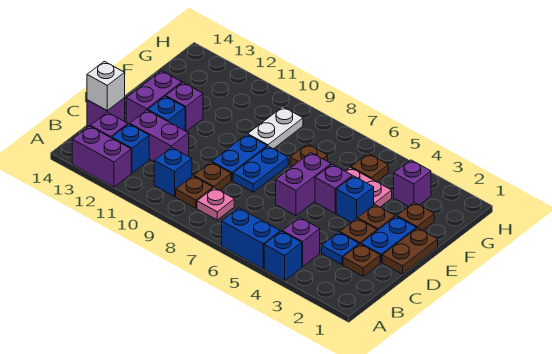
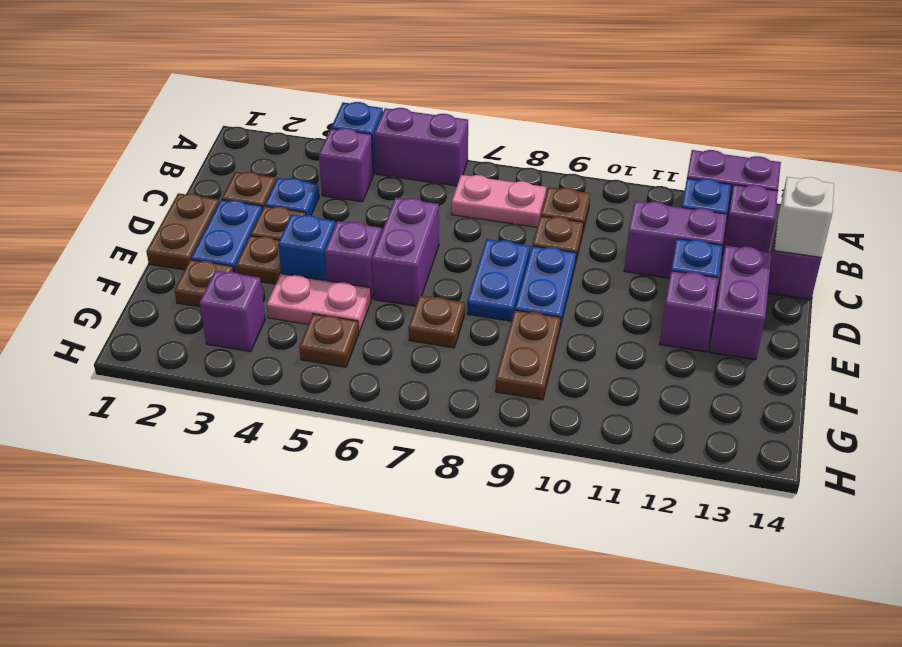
blue 1x2 brick [222,208,280,269] -> purple 1x2 brick [374,108,468,186]
pink 1x1 plate [197,188,234,220] -> pink 1x2 plate [452,175,546,227]
blue 1x1 brick [154,147,192,196] -> none
white 1x2 plate [247,107,303,149] -> brown 1x2 plate [496,310,561,400]

